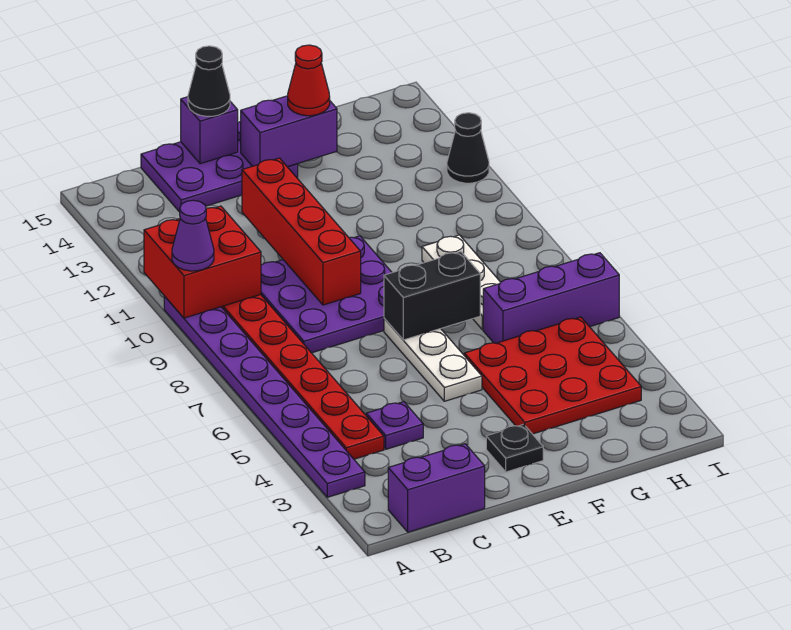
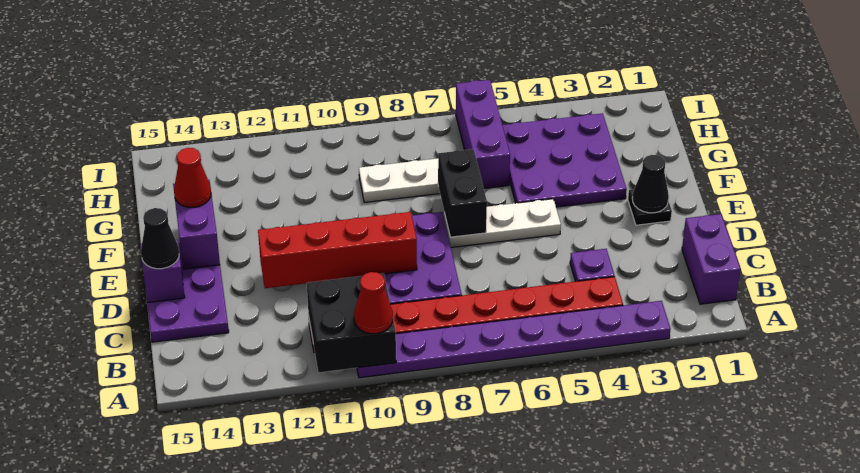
red 2x2 brick [144,206,261,318] -> black 2x2 brick [307,273,396,372]
purple 1x1 cone [172,200,214,271] -> red 1x1 cone [354,272,393,334]
red 3x3 plate [464,317,641,434] -> purple 3x3 plate [502,113,627,207]
black 1x1 cone [447,113,489,183] -> black 1x1 cone moved to [632,155,669,213]

